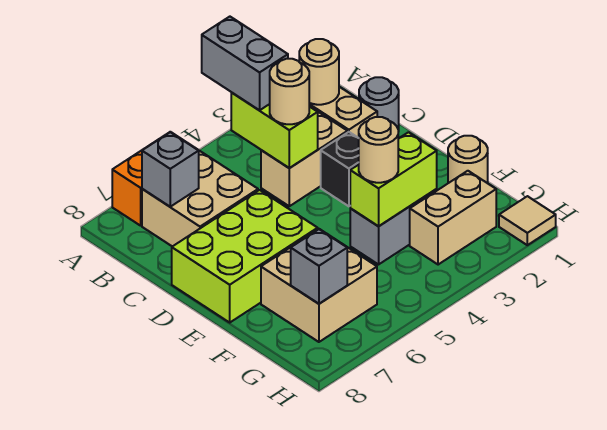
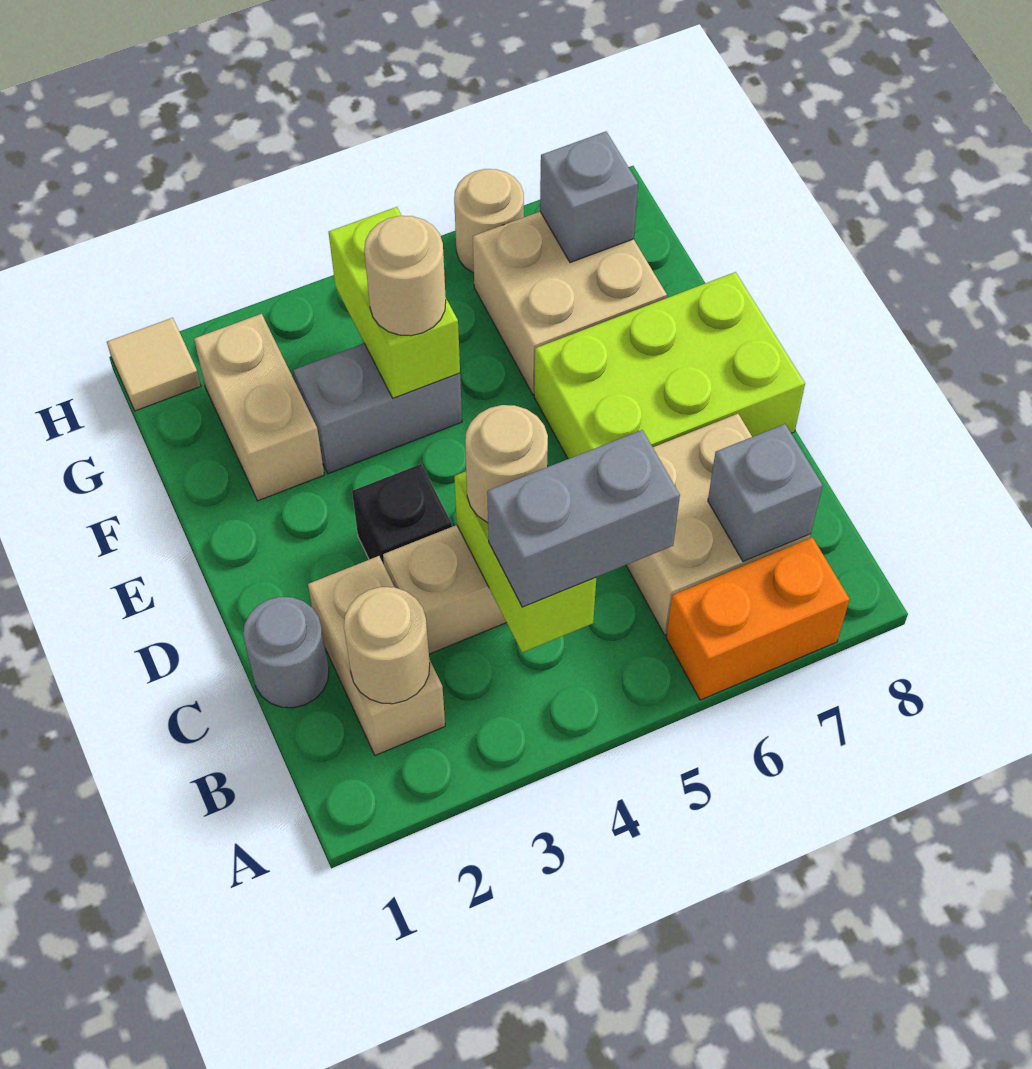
grey 1x2 brick [202,17,288,110] -> grey 1x2 brick turned to [487,430,680,607]
tan 1x1 round brick [448,136,488,183] -> tan 1x1 round brick moved to [454,169,524,273]
lime 1x2 brick [350,132,437,226] -> lime 1x2 brick turned to [329,207,460,398]
tan 1x2 brick [410,171,496,265] -> tan 1x2 brick turned to [194,314,324,501]

